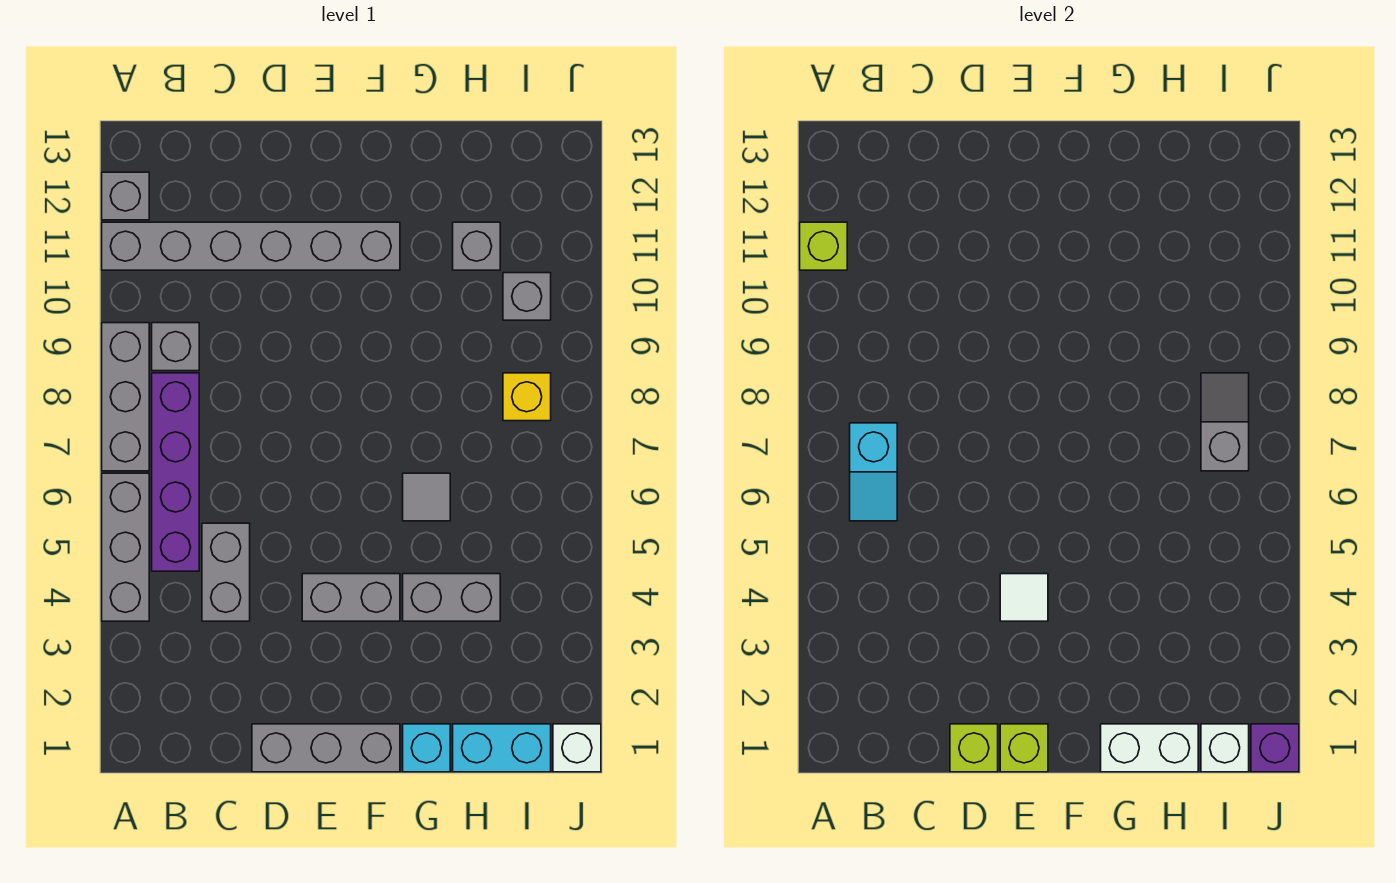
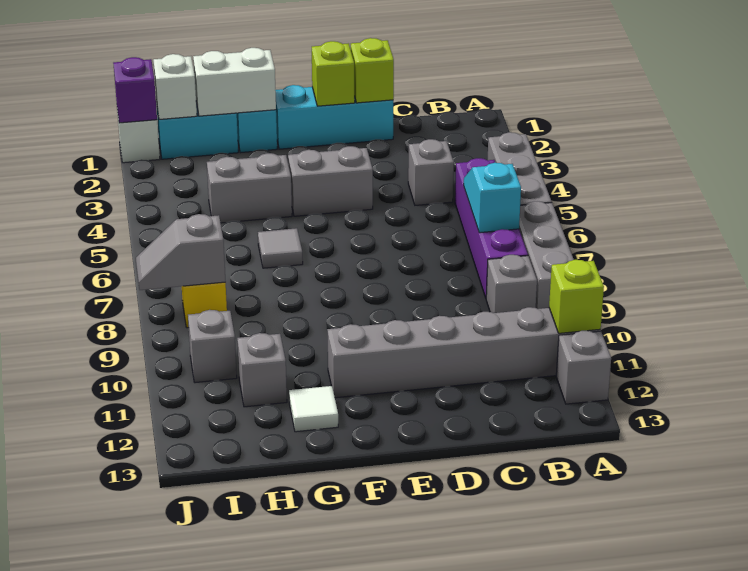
grey 1x2 brick [202,523,250,621] -> grey 1x1 brick [408,139,454,205]
grey 1x3 brick [252,724,400,772] -> cyan 1x3 brick [275,85,393,149]
white 1x1 tile [1000,574,1048,621] -> white 1x1 tile moved to [289,386,338,432]
grey 1x2 slope [1201,373,1249,471] -> grey 1x2 slope turned to [136,214,226,290]

